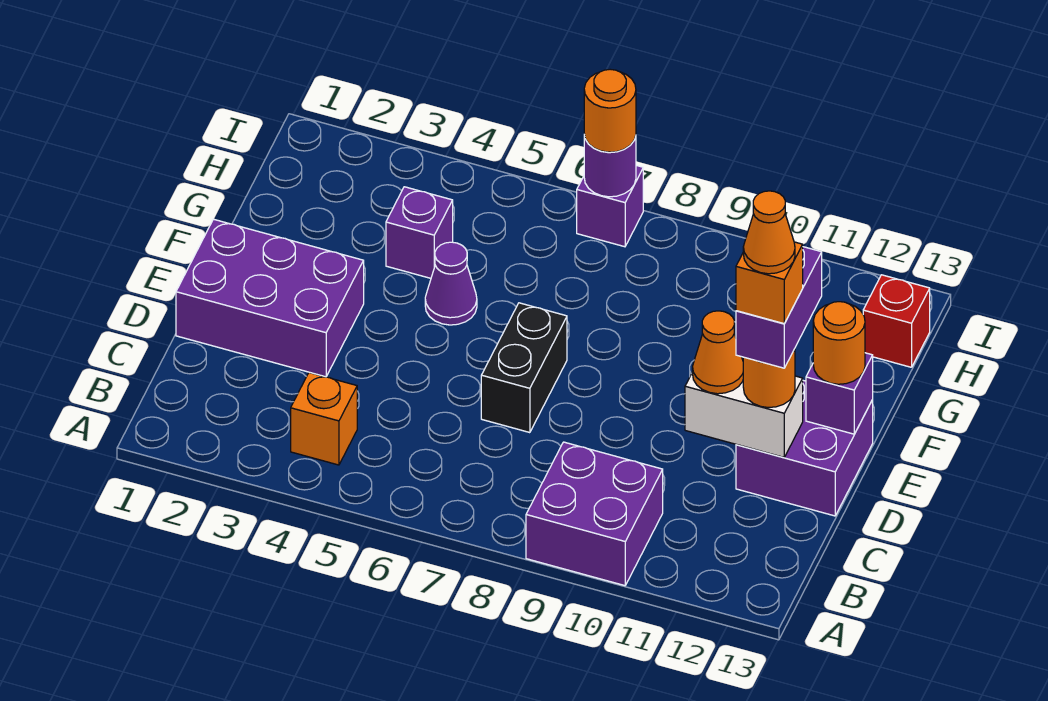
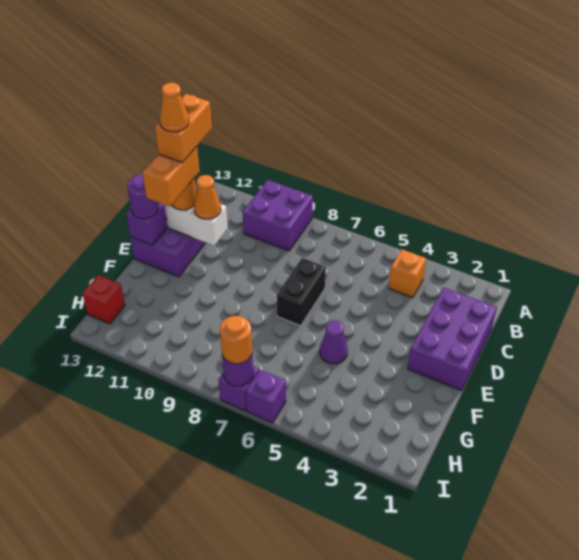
purple 2x3 brick [176,219,364,377] -> purple 2x3 brick turned to [408,288,497,391]
purple 1x2 brick [736,247,822,368] -> orange 1x2 brick [142,147,199,207]
orange 1x1 brick [736,242,803,324] -> orange 1x2 brick [155,94,212,163]
orange 1x1 round brick [813,302,865,384] -> purple 1x1 round brick [127,174,158,219]
purple 1x1 brick [386,187,453,278] -> purple 1x1 brick moved to [246,370,286,423]

